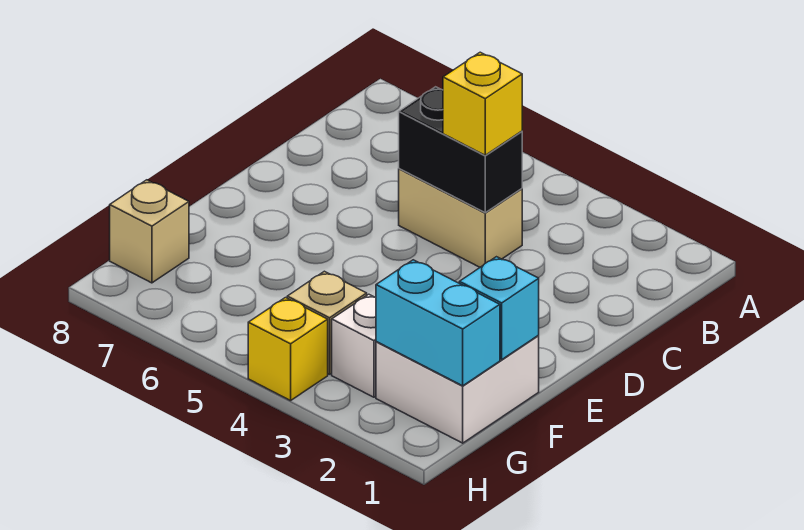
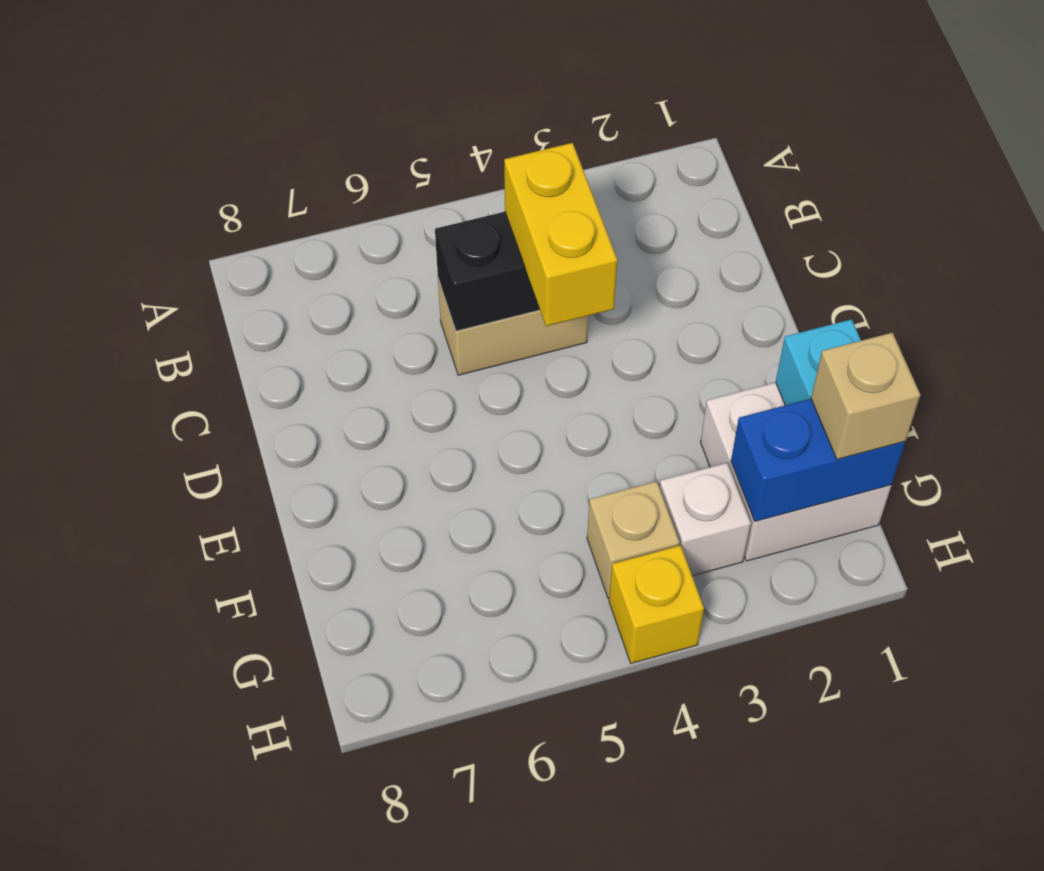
yellow 1x1 brick [443,52,522,155] -> yellow 1x2 brick [504,143,617,326]
cyan 1x2 brick [376,260,500,386] -> blue 1x2 brick [731,399,905,521]
tan 1x1 brick [110,180,189,283] -> tan 1x1 brick moved to [811,333,920,459]

